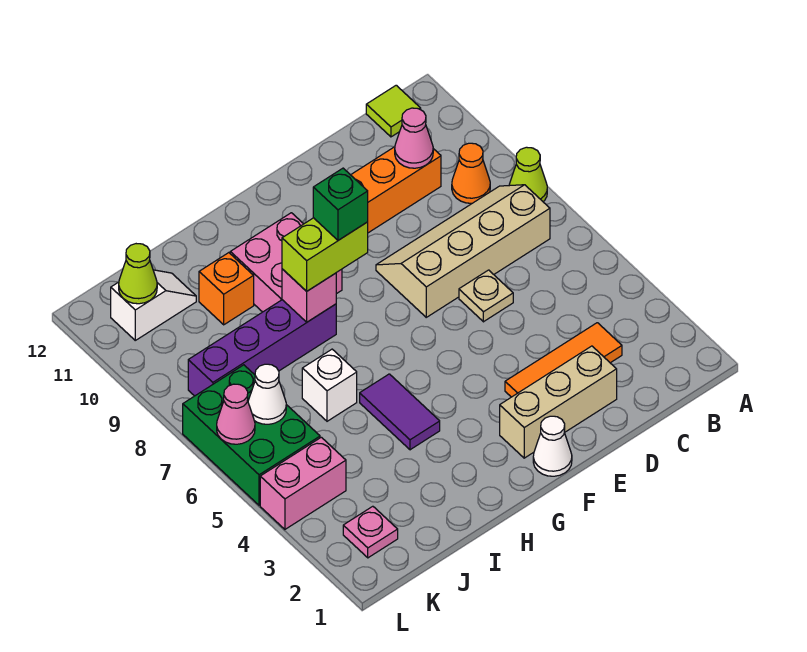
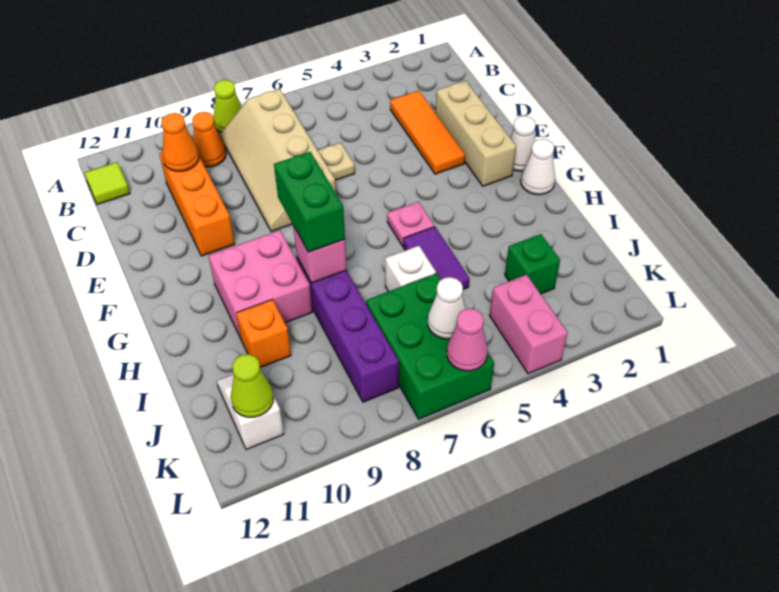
pink 1x1 cone [395,108,433,168] -> orange 1x1 cone [162,113,199,171]
none -> white 1x1 cone [521,139,555,195]
lime 1x2 brick [282,218,368,291] -> green 1x2 brick [274,152,345,252]
green 1x1 brick [313,168,368,240] -> green 1x1 brick moved to [505,234,560,294]
purple 1x2 tile [360,374,440,450] -> purple 1x2 tile turned to [403,227,470,289]
pink 1x1 plate [343,506,398,558] -> pink 1x1 plate moved to [387,202,434,246]
green 2x3 brick [183,365,320,505] -> green 2x3 brick turned to [366,273,494,419]

